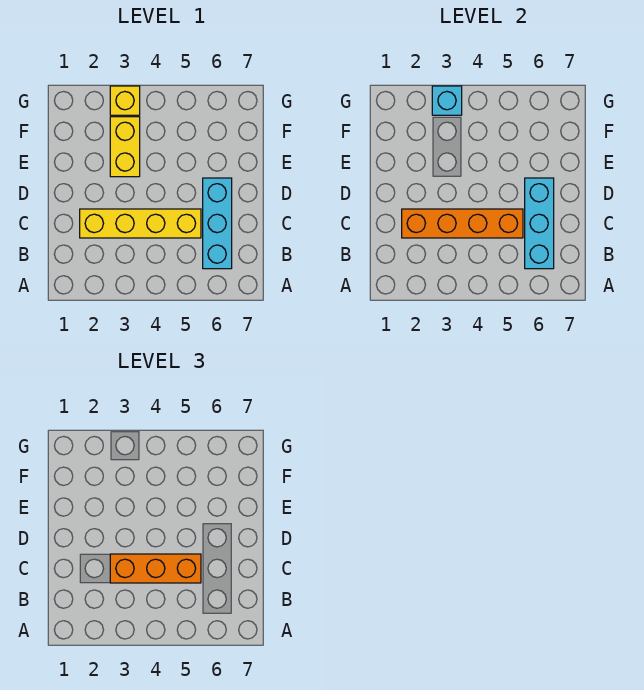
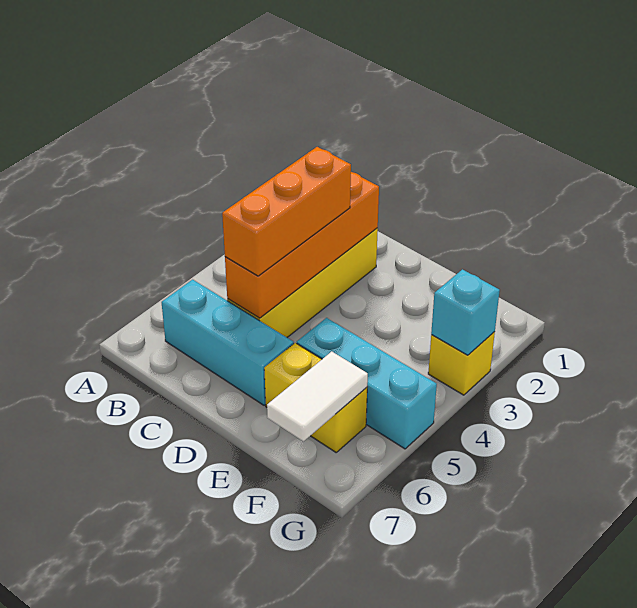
cyan 1x3 brick [525,178,554,269] -> cyan 1x3 brick moved to [297,318,437,449]
yellow 1x2 brick [110,117,140,177] -> yellow 1x2 brick moved to [264,343,367,452]
none -> white 1x2 tile [267,352,368,441]

